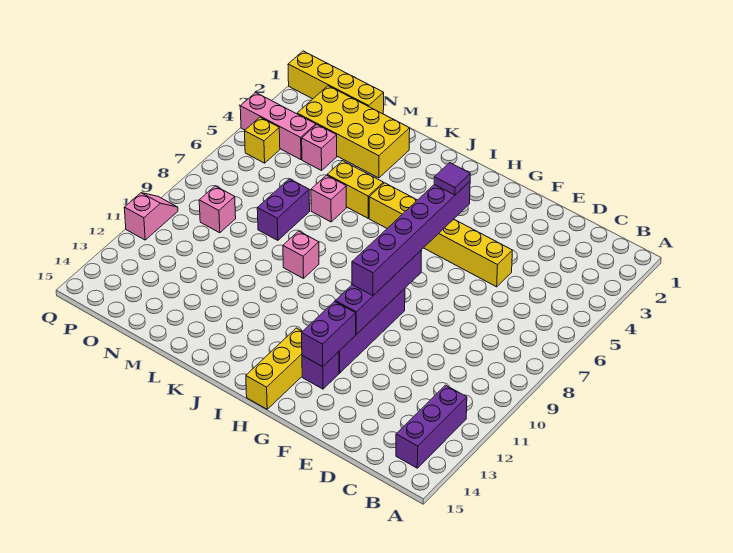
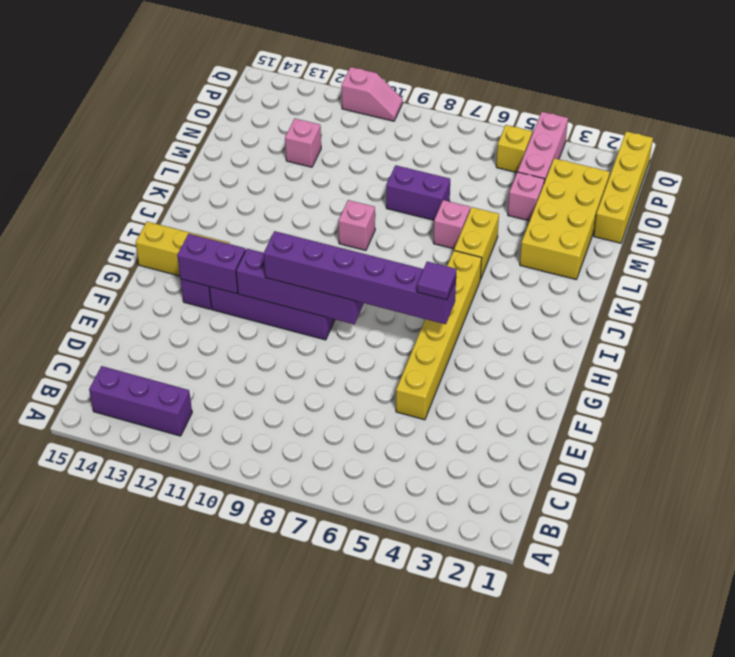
pink 1x1 brick [199,186,236,233] -> pink 1x1 brick moved to [285,119,321,167]

